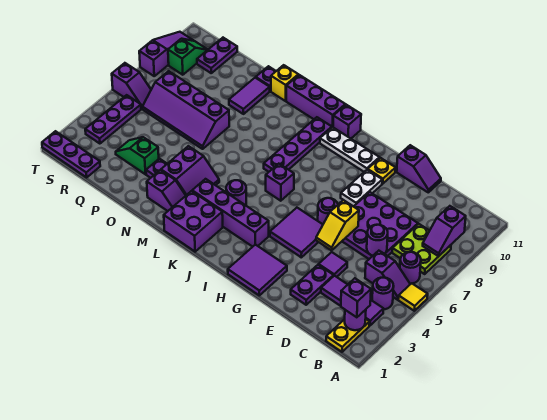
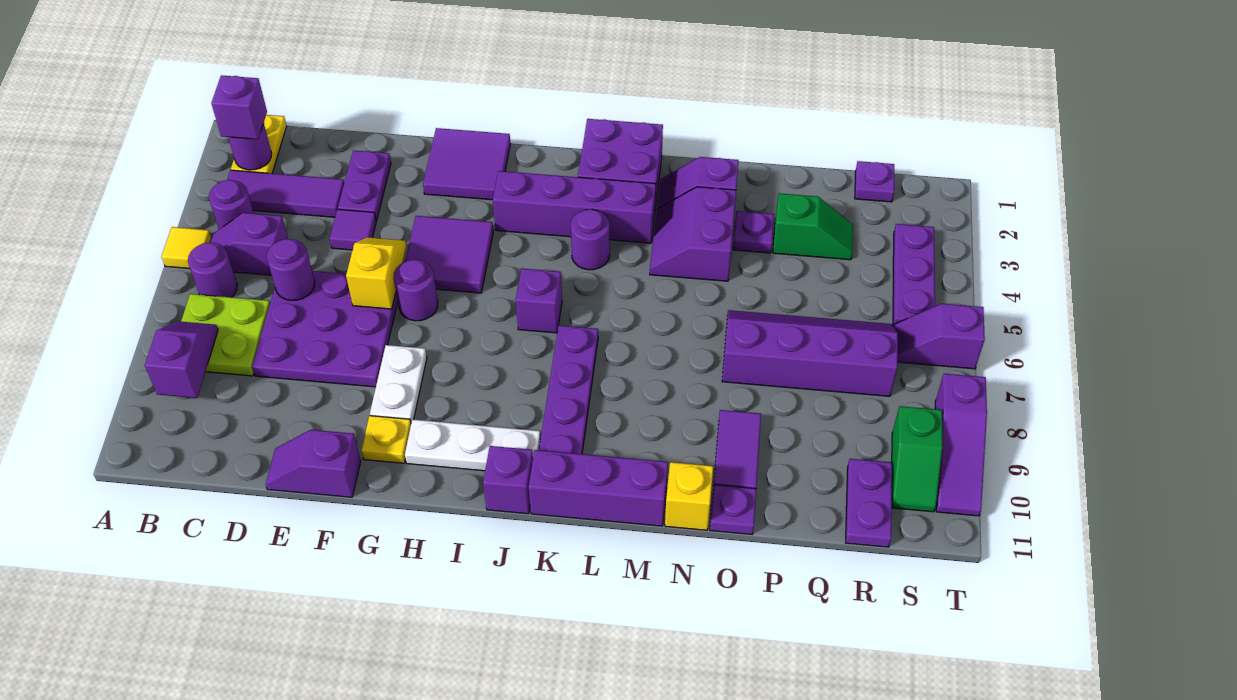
purple 1x3 plate [42,131,100,177] -> purple 1x1 plate [855,161,894,202]

